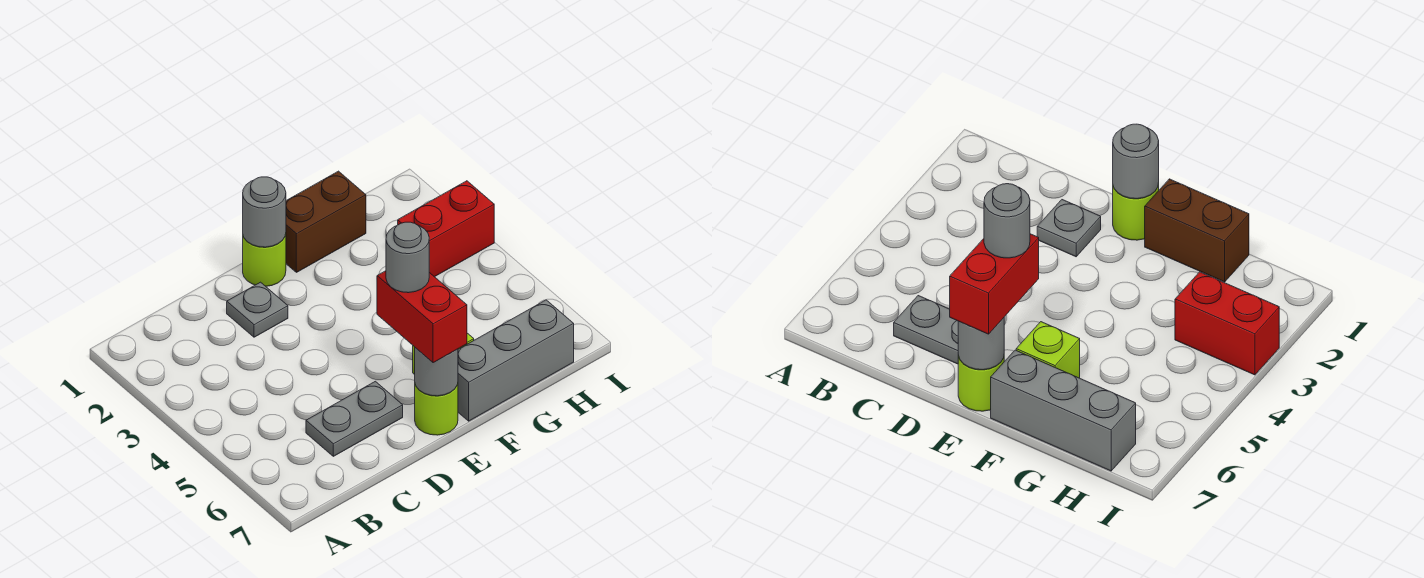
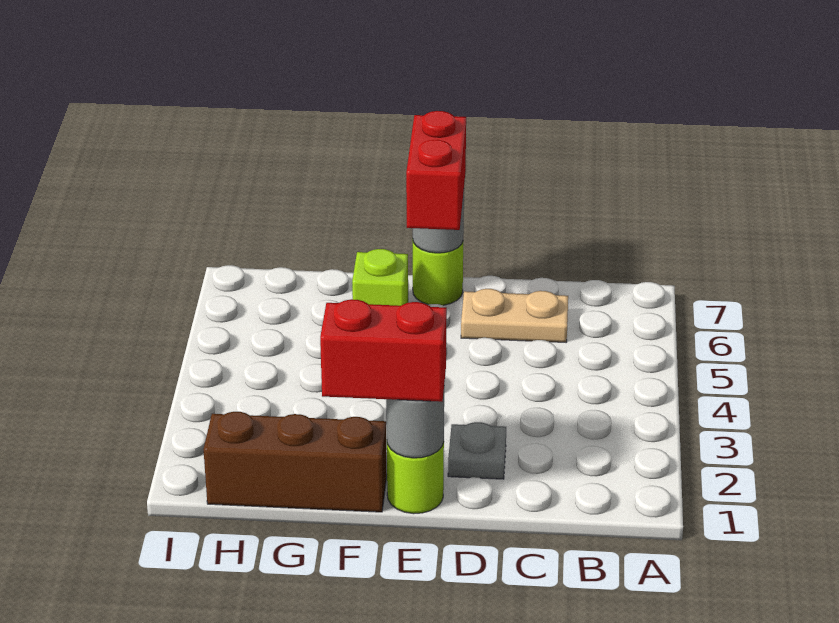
grey 1x2 plate [306,381,403,456] -> tan 1x2 plate [461,289,568,342]
grey 1x1 round brick [386,222,429,293] -> none
brown 1x2 brick [286,171,366,272] -> brown 1x3 brick [203,412,387,512]
grey 1x3 brick [458,300,574,421] -> none
red 1x2 brick [398,181,494,277] -> red 1x2 brick moved to [320,299,447,402]

